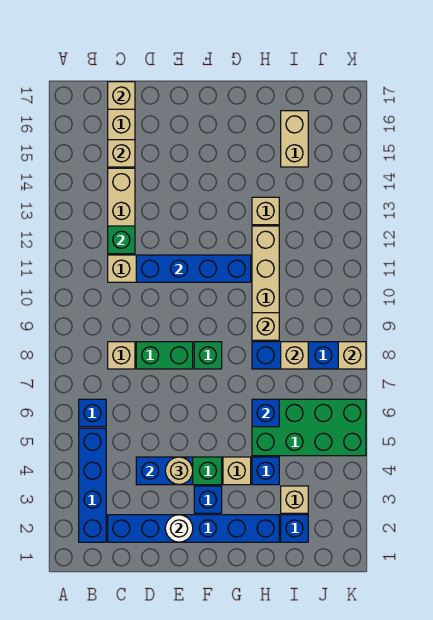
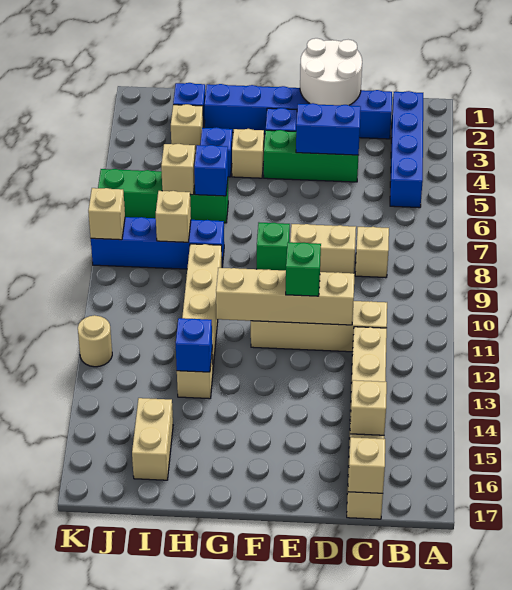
blue 1x1 brick [79,399,106,427] -> blue 1x1 brick moved to [176,318,212,372]
green 1x1 brick [108,226,135,254] -> green 1x1 brick moved to [286,242,321,296]
green 1x2 brick [136,342,193,369] -> tan 1x2 brick [290,224,356,273]
blue 1x4 brick [136,255,251,282] -> tan 1x4 brick [216,268,355,325]
white 1x1 round brick [165,515,193,542] -> white 2x2 round brick [300,38,362,105]
tan 1x1 round brick [165,457,193,484] -> tan 1x1 round brick moved to [78,315,112,367]
green 2x4 brick [252,399,366,456] -> green 1x4 brick [98,169,228,223]
tan 1x1 brick [252,313,279,340] -> tan 1x1 brick moved to [161,144,195,195]

